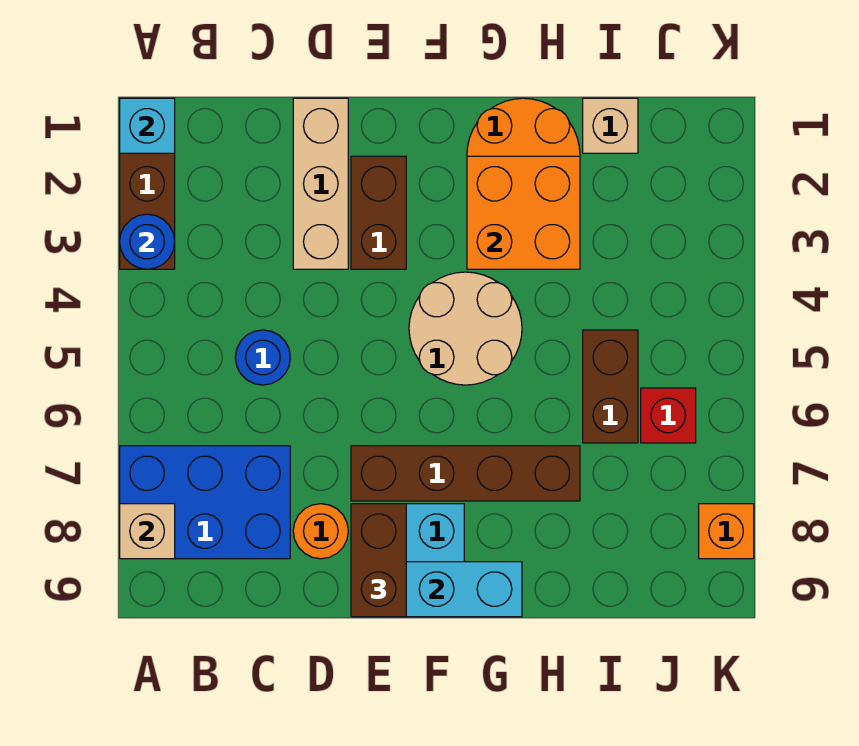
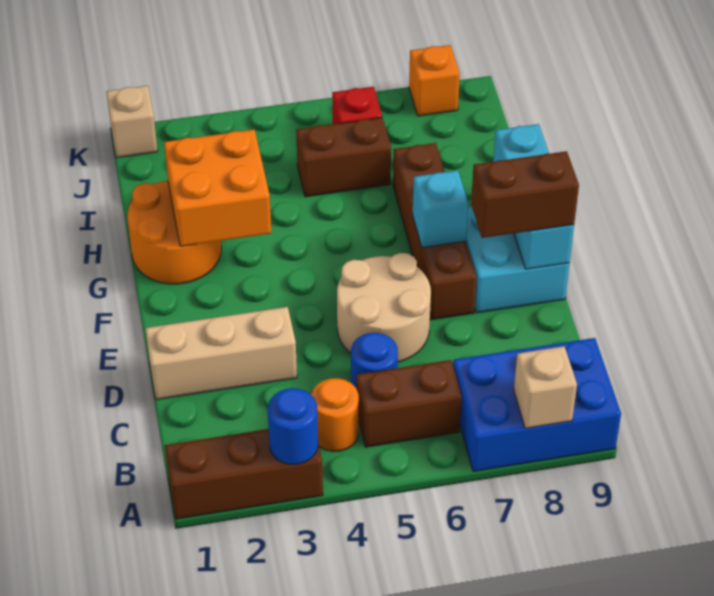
cyan 1x1 brick [120,98,175,153] -> cyan 1x1 brick moved to [413,170,468,248]
blue 2x3 brick [120,446,290,559] -> blue 2x3 brick turned to [453,338,621,472]
orange 1x1 round brick [293,504,348,559] -> orange 1x1 round brick moved to [311,378,359,451]
brown 1x2 brick [351,156,406,269] -> brown 1x2 brick moved to [356,360,462,447]
tan 2x2 round brick [409,272,522,385] -> tan 2x2 round brick moved to [337,253,431,362]
tan 1x1 brick [583,98,638,153] -> tan 1x1 brick moved to [106,86,158,158]

